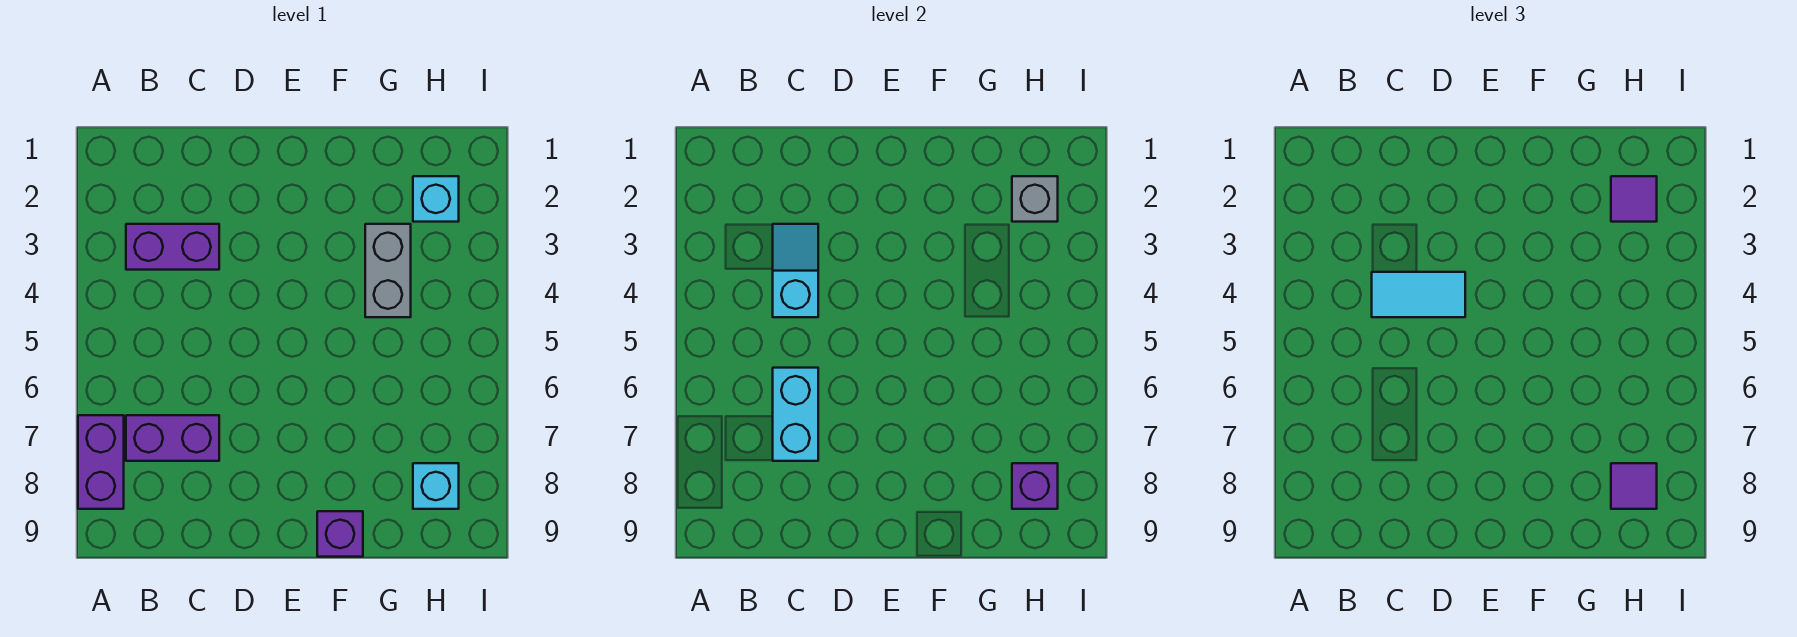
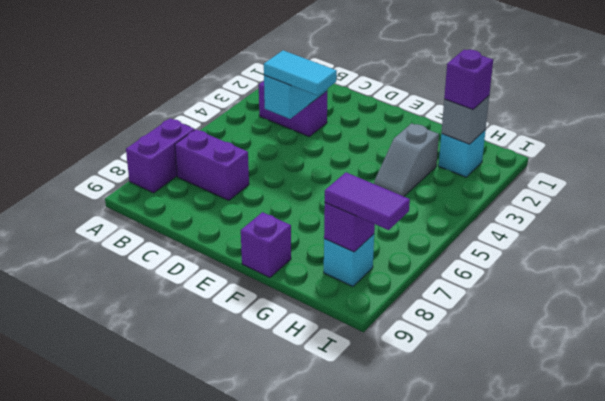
cyan 1x2 brick [773,368,818,461] -> none
grey 1x2 brick [365,224,411,317] -> grey 1x2 slope [374,123,439,196]
purple 1x1 tile [1611,176,1657,222] -> purple 1x1 brick [444,50,493,110]
purple 1x1 tile [1611,463,1657,509] -> purple 1x2 tile [325,173,410,230]

